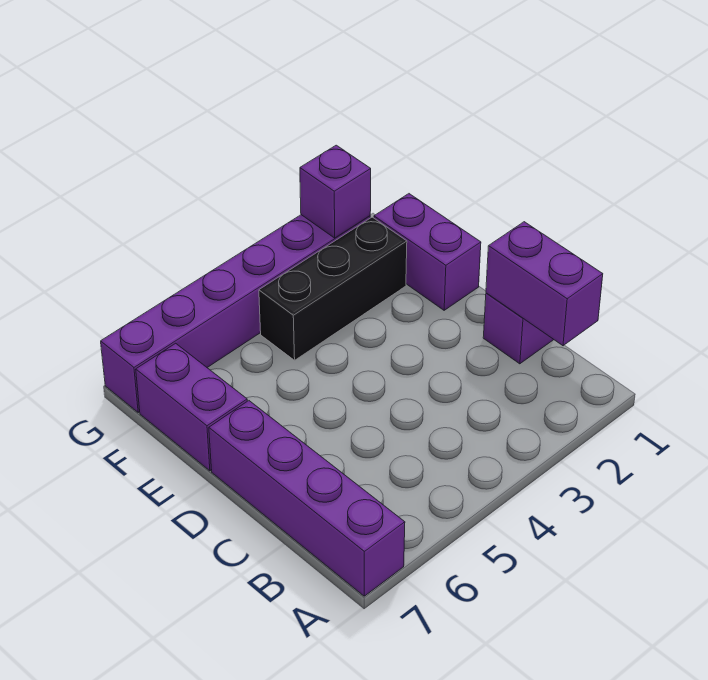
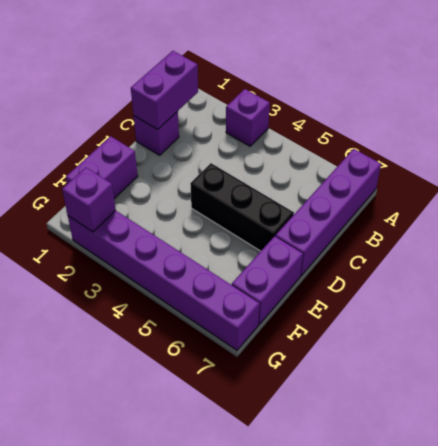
none -> purple 1x1 brick [226,89,270,146]
black 1x3 brick [259,217,407,360] -> black 1x3 brick moved to [190,163,294,251]

